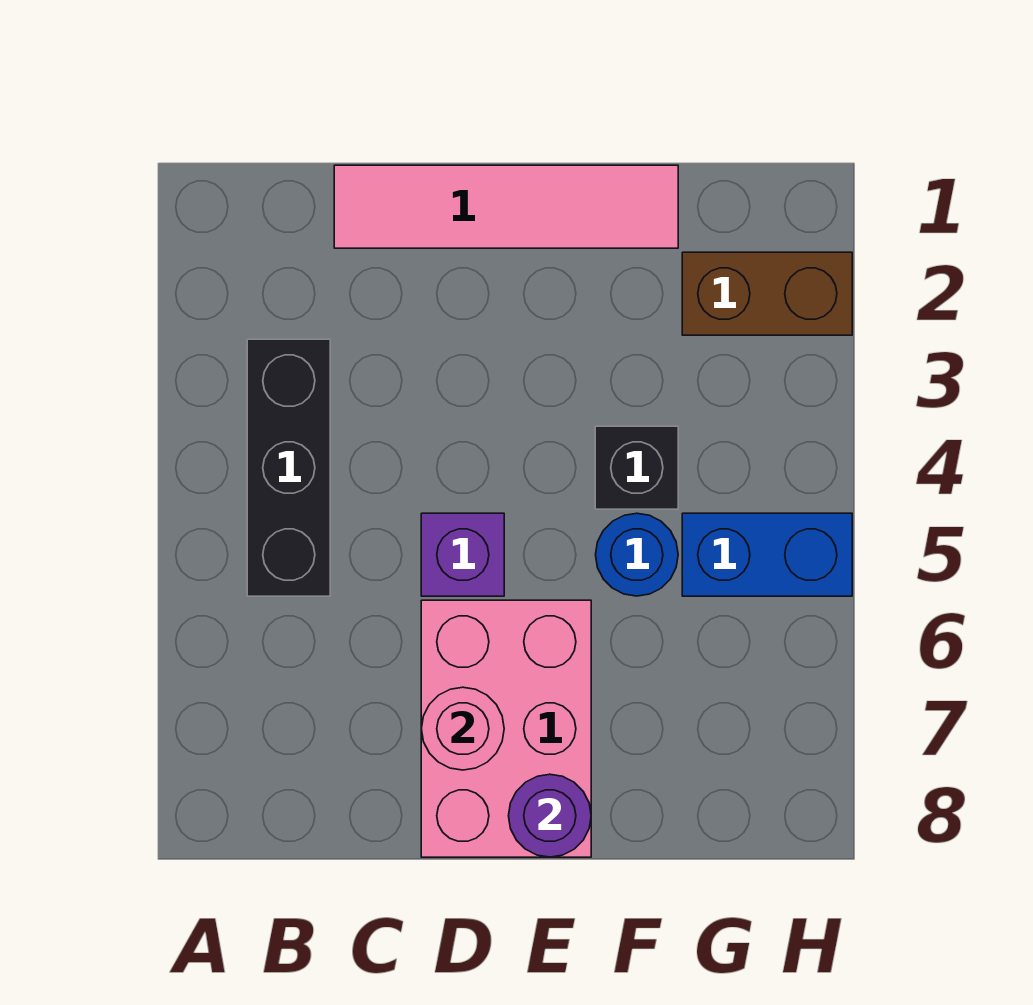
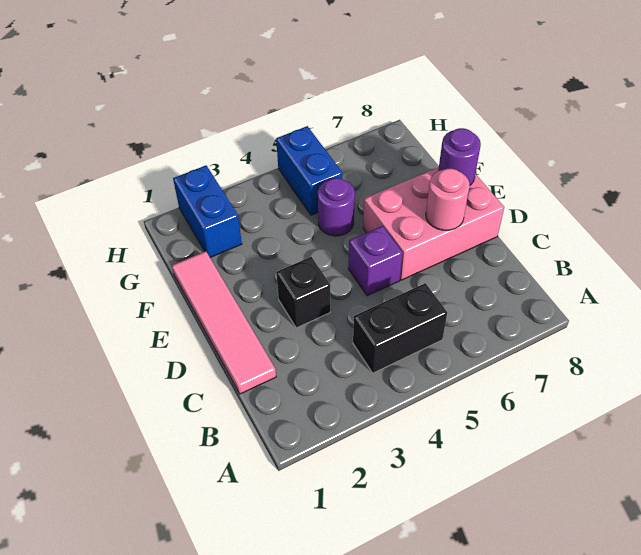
black 1x3 brick [247,339,330,596] -> black 1x2 brick [353,283,447,373]
black 1x1 brick [595,426,678,509] -> black 1x1 brick moved to [276,257,330,328]
blue 1x1 round brick [596,513,678,596] -> purple 1x1 round brick [318,178,355,236]
brown 1x2 brick [682,252,852,335] -> blue 1x2 brick [173,165,242,258]

